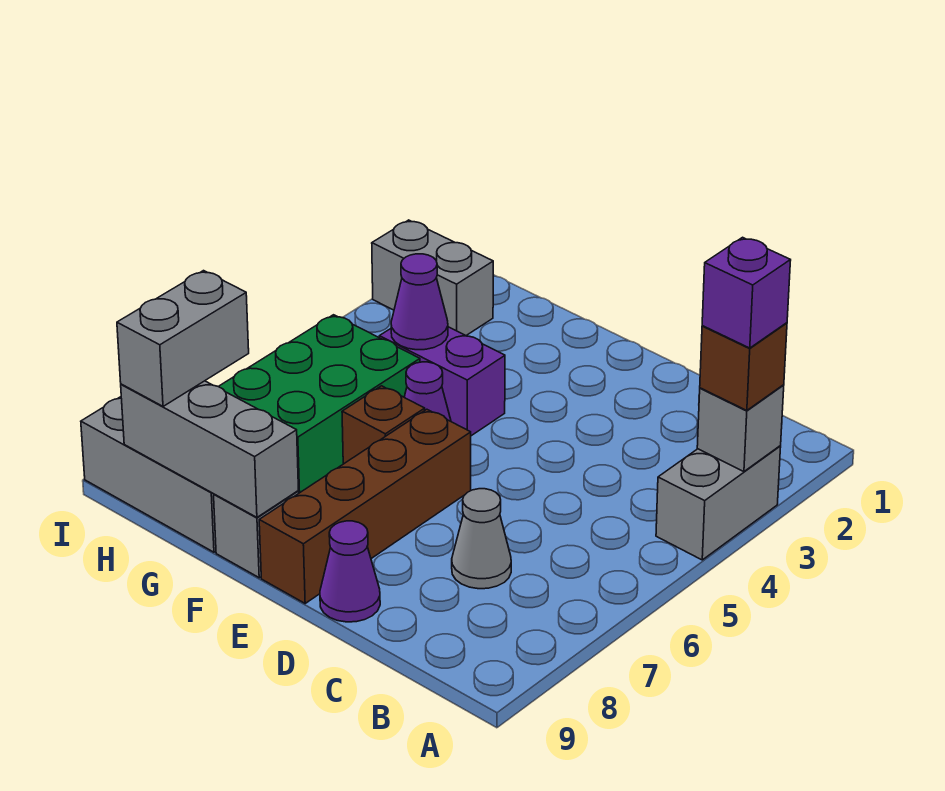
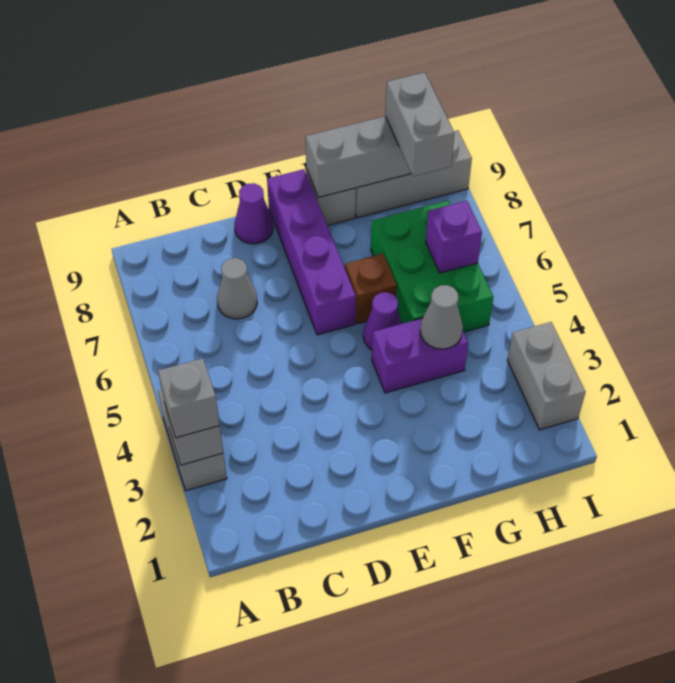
brown 1x1 brick [700,323,787,411] -> grey 1x1 brick [158,358,220,438]
purple 1x1 brick [702,237,791,348] -> purple 1x1 brick moved to [426,201,482,273]
brown 1x4 brick [259,409,471,603] -> purple 1x4 brick [267,169,356,335]
purple 1x1 cone [391,254,448,350] -> grey 1x1 cone [420,285,463,349]
grey 1x2 brick [372,220,493,335] -> grey 1x2 brick turned to [507,322,585,430]

